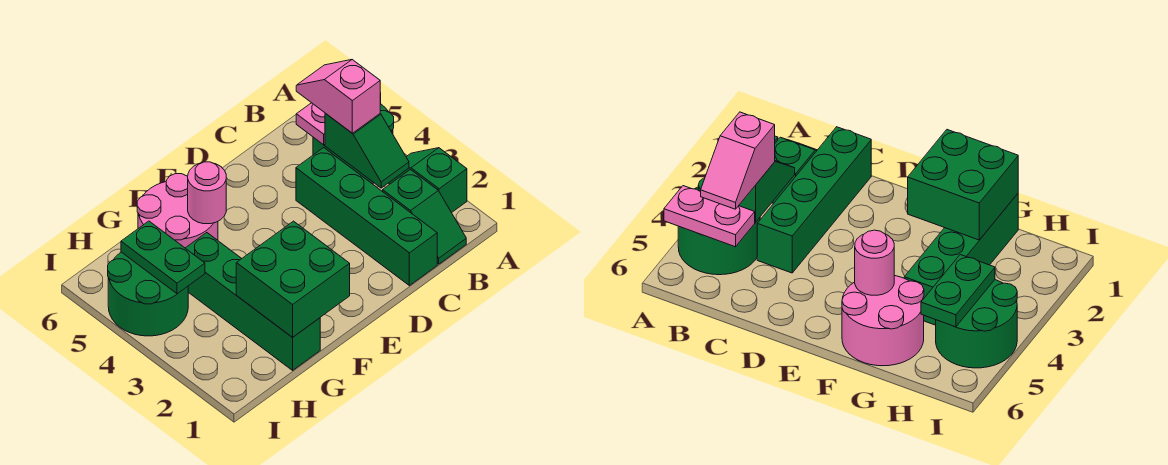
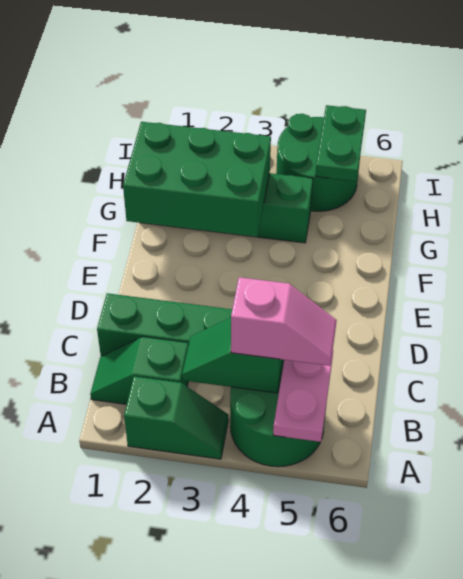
green 2x2 brick [236,221,350,337] -> green 2x3 brick [123,122,271,237]
pink 2x2 round brick [137,174,218,248] -> none
pink 1x1 round brick [188,162,226,224] -> none
green 1x2 plate [121,221,205,294] -> green 1x2 plate turned to [315,105,366,181]

